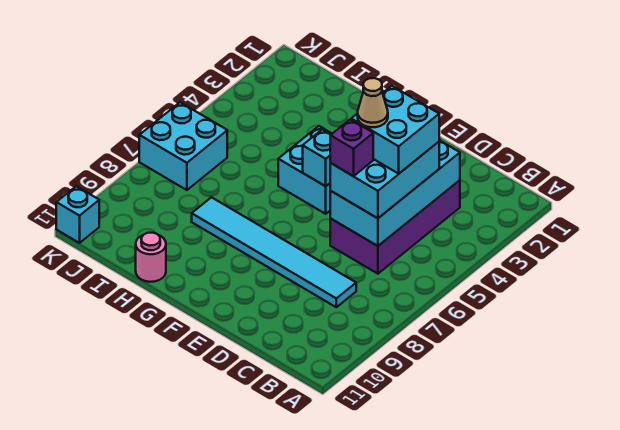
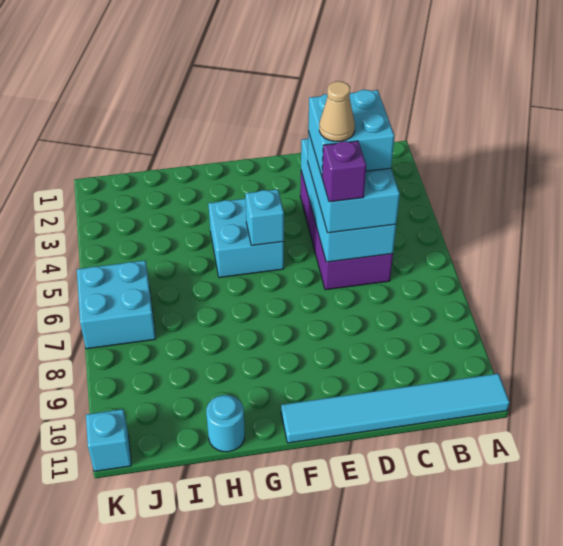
cyan 1x6 tile [192,197,356,307] -> cyan 1x6 tile moved to [281,374,510,443]
pink 1x1 round brick [136,233,166,282] -> cyan 1x1 round brick [206,395,245,452]

